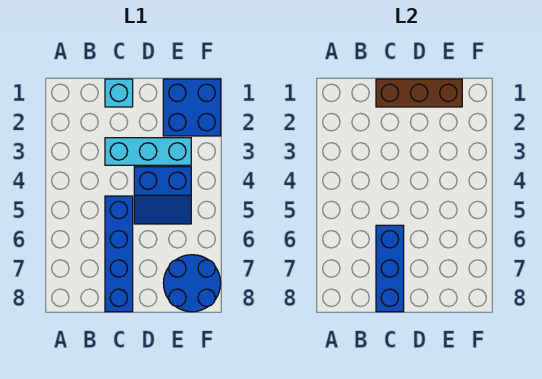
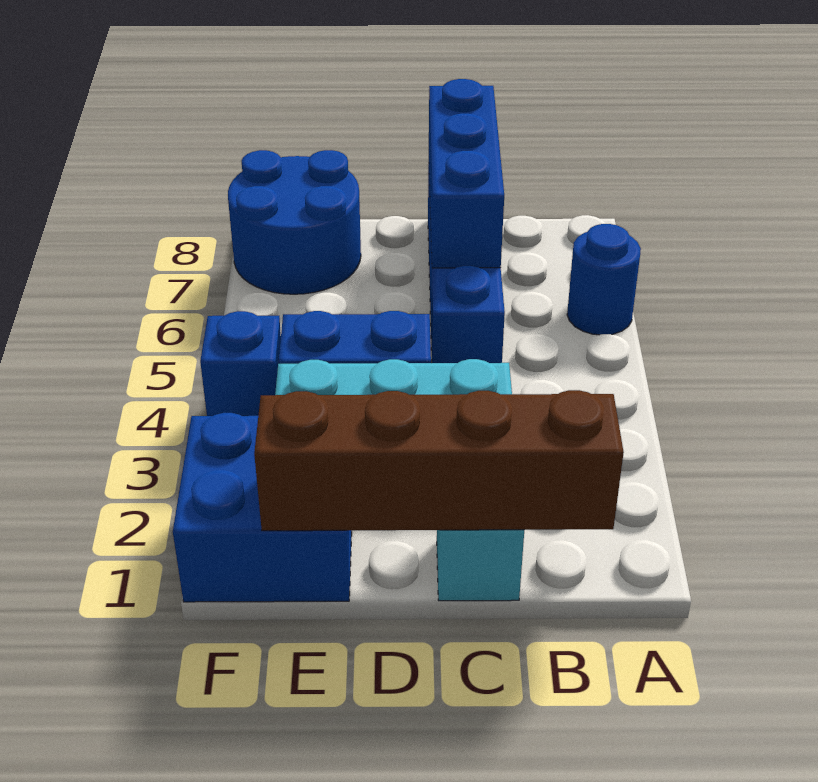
none -> blue 1x1 round brick [567,224,641,335]
brown 1x3 brick [376,79,462,107] -> brown 1x4 brick [254,390,624,531]
none -> blue 1x1 brick [200,311,281,416]

